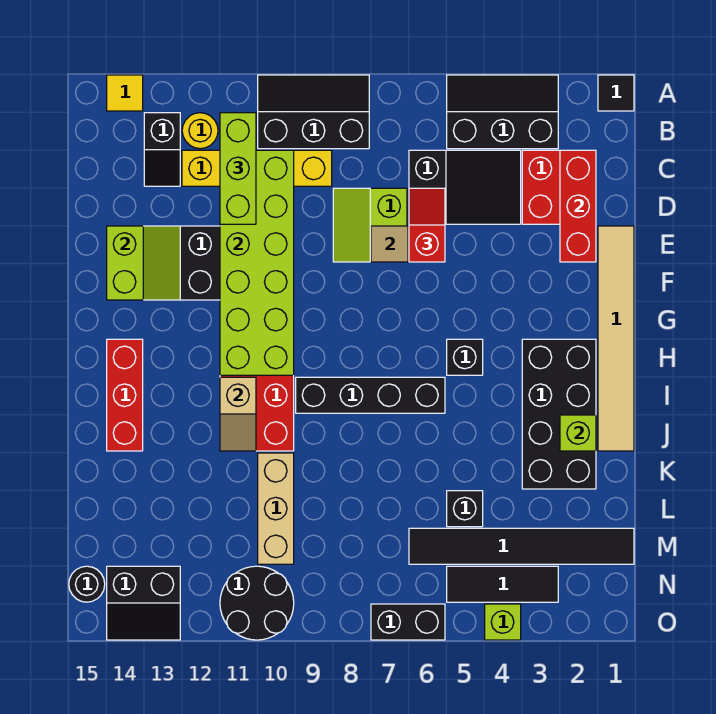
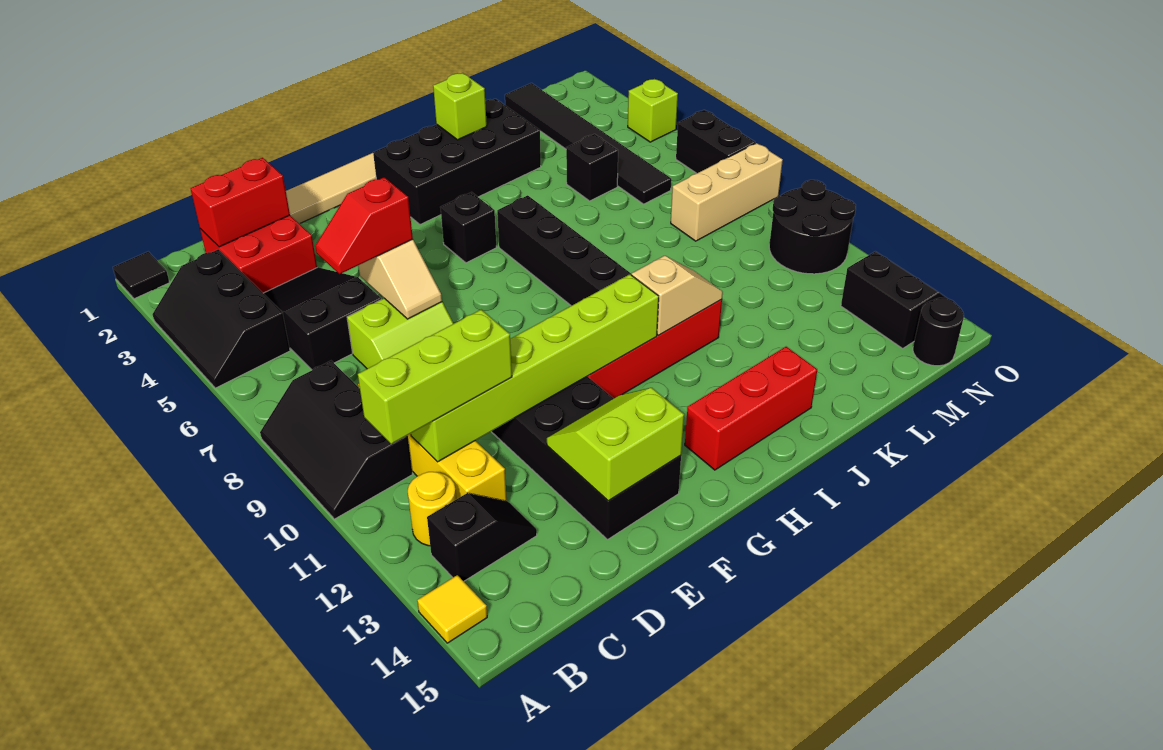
red 1x3 brick [560,150,596,262] -> red 1x2 brick [191,158,290,247]
lime 2x6 brick [220,150,294,375] -> lime 1x6 brick [411,274,659,462]
tan 1x3 brick [258,453,294,564] -> tan 1x3 brick moved to [671,143,783,241]
black 1x3 tile [447,566,558,602] -> none

